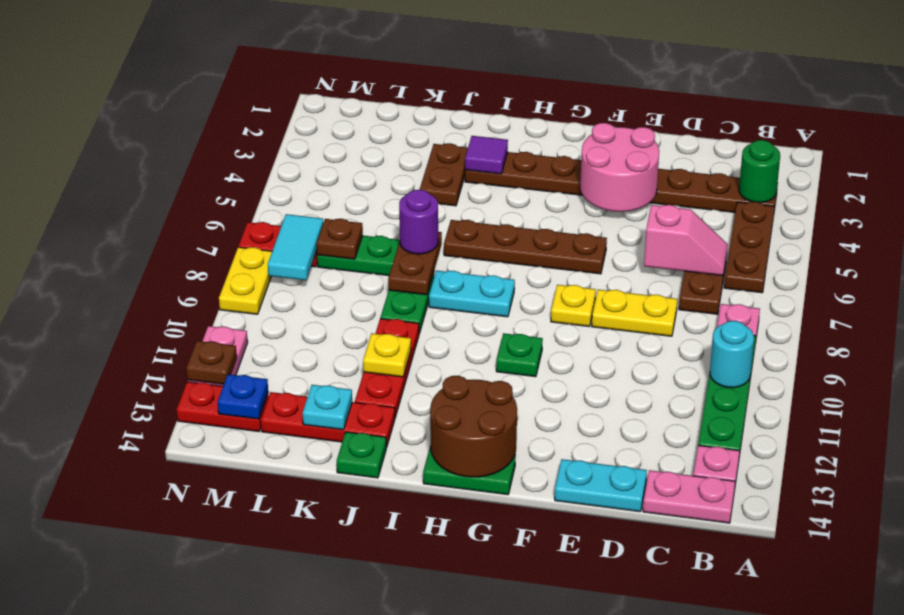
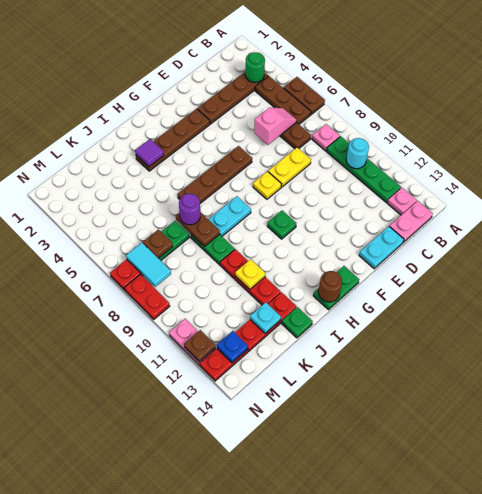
pink 2x2 round brick [580,123,659,212] -> none
brown 2x2 round brick [430,376,517,477] -> brown 1x1 round brick [318,271,342,302]
brown 1x2 plate [420,143,468,206] -> brown 1x2 plate moved to [284,77,325,115]
yellow 1x2 plate [219,247,272,314] -> red 1x2 plate [124,274,170,319]

